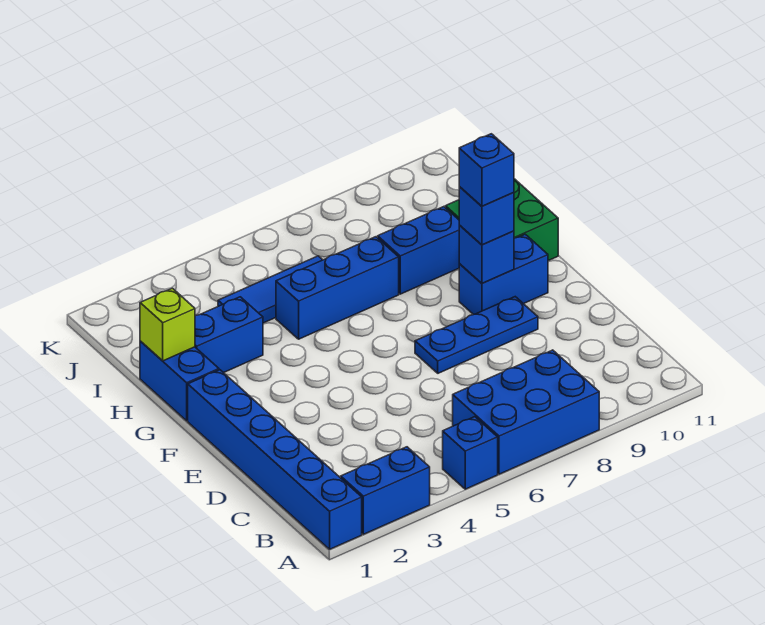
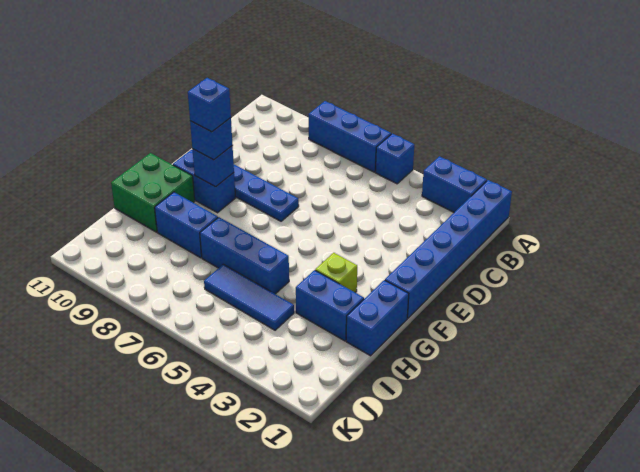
blue 2x3 brick [453,350,599,474] -> blue 1x3 brick [309,101,391,172]
lime 1x1 brick [140,288,195,361] -> lime 1x1 brick moved to [315,253,357,292]

